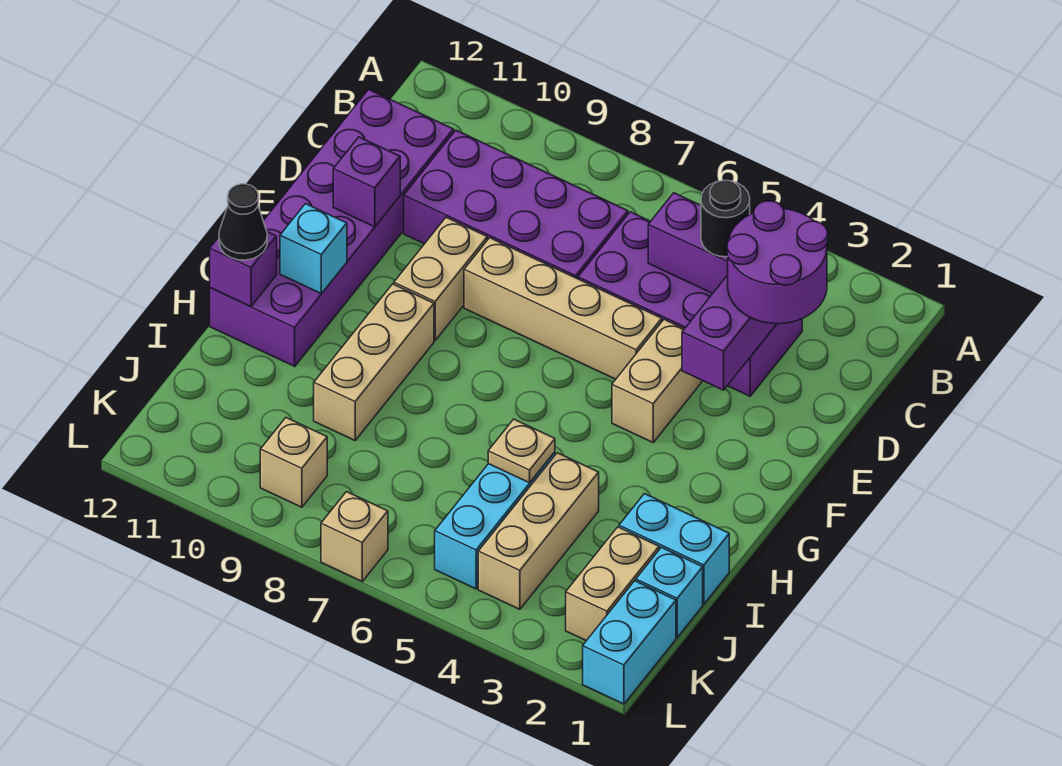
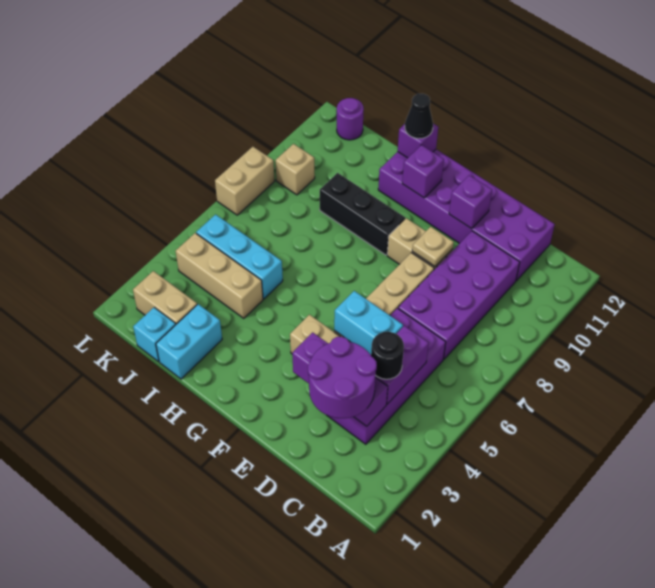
tan 1x3 brick [314,284,434,440] -> black 1x3 brick [320,173,405,255]
cyan 1x1 brick [280,204,347,294] -> purple 1x1 brick [402,145,444,198]
tan 1x1 plate [488,419,555,483] -> tan 1x1 plate moved to [412,227,454,266]
cyan 1x2 brick [583,581,676,704] -> cyan 1x2 brick moved to [334,291,403,355]
none -> purple 1x1 round brick [337,98,364,140]
tan 1x1 brick [321,492,388,581] -> tan 1x2 brick [215,147,275,215]

